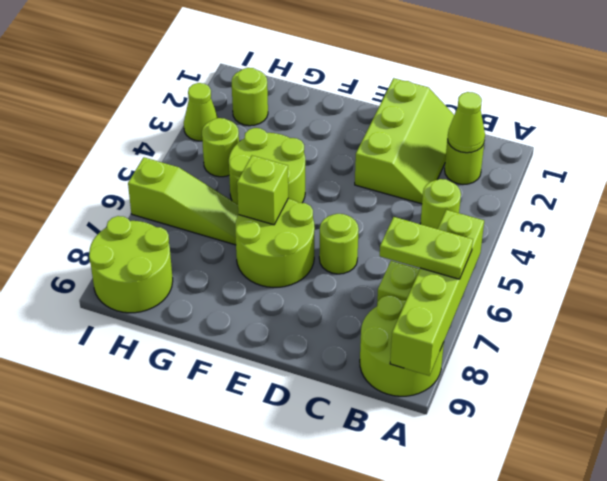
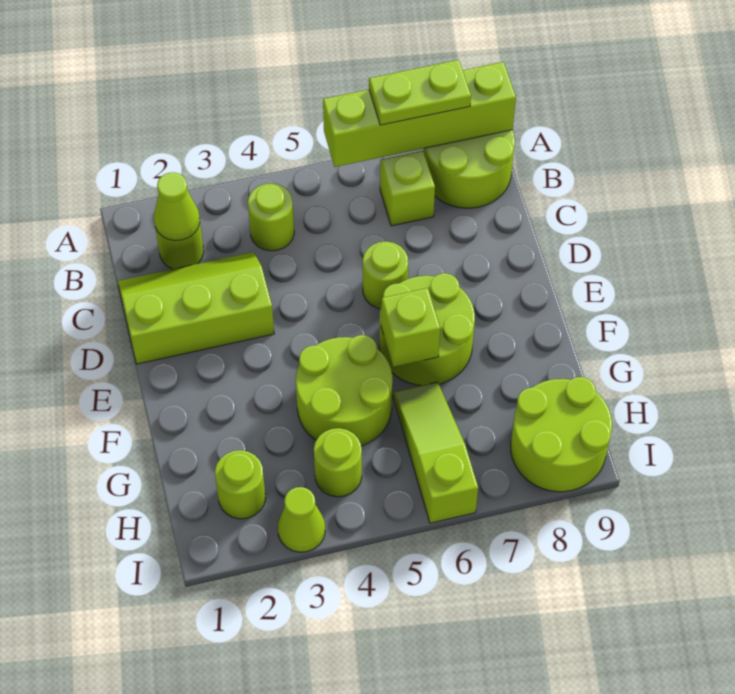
lime 1x2 plate [380,217,473,279] -> lime 1x2 plate turned to [369,60,471,125]

